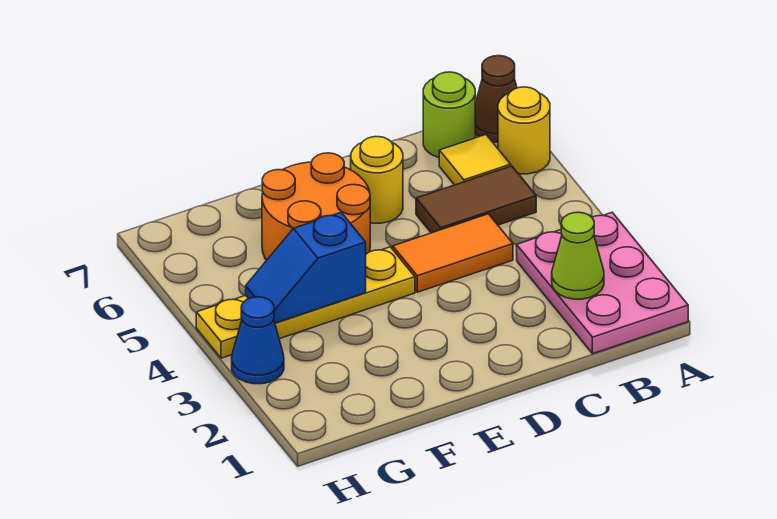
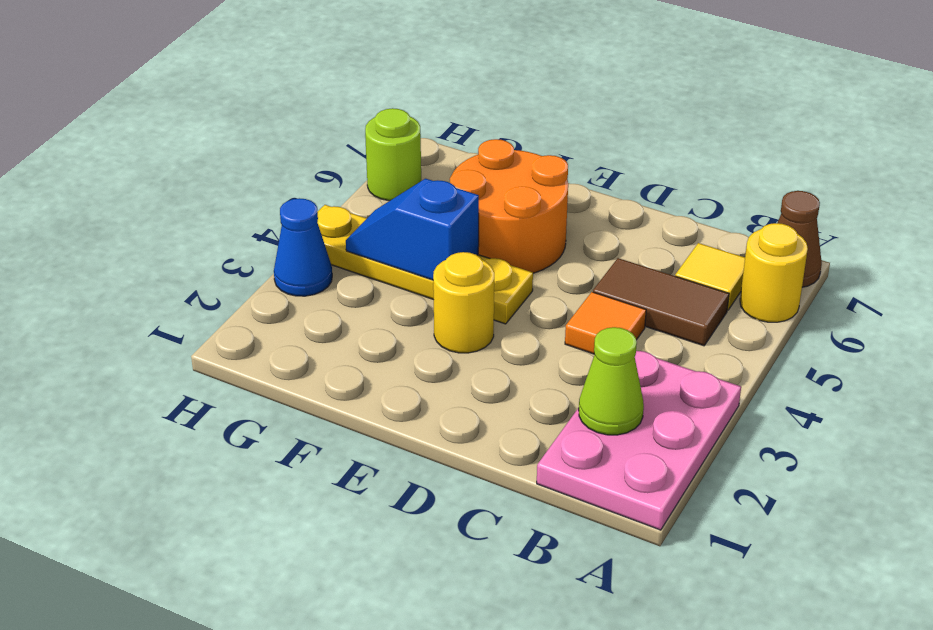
lime 1x1 round brick [423,72,475,158] -> lime 1x1 round brick moved to [365,108,421,201]
orange 1x2 tile [393,214,513,292] -> orange 1x1 tile [565,292,646,354]
yellow 1x1 round brick [351,137,403,223] -> yellow 1x1 round brick moved to [433,252,494,353]

